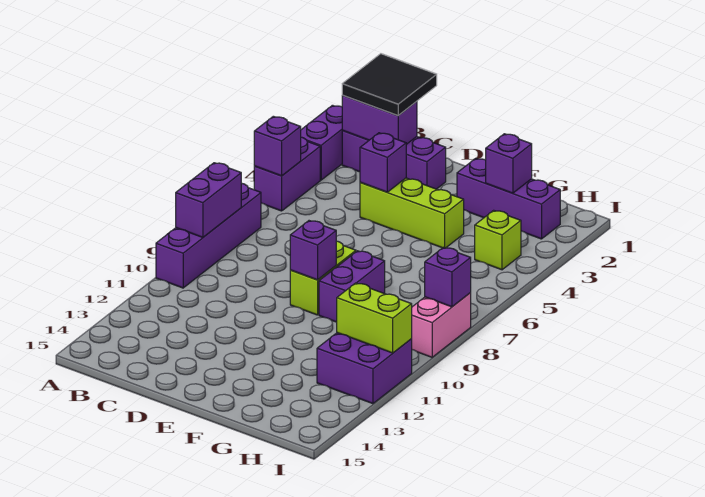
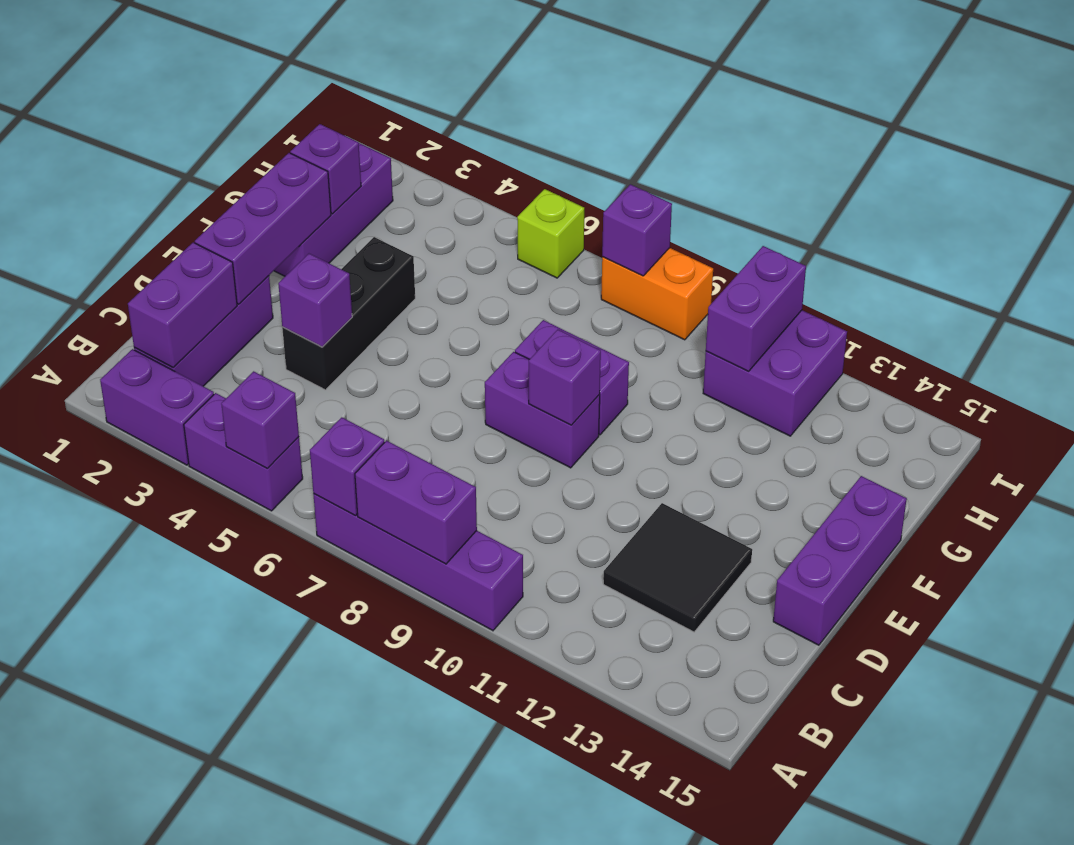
none -> purple 1x1 brick [310,417,385,516]
black 2x2 tile [342,54,437,116] -> black 2x2 tile moved to [603,503,752,632]
none -> purple 1x3 brick [195,153,331,304]
lime 1x3 brick [360,178,464,248] -> black 1x3 brick [282,237,415,390]
none -> purple 1x3 brick [773,476,907,645]
lime 1x2 brick [290,241,356,315] -> purple 1x2 brick [485,352,600,468]
lime 1x1 brick [475,210,521,270] -> lime 1x1 brick moved to [517,189,584,278]
lime 1x2 brick [337,283,412,353] -> purple 1x2 brick [706,246,806,371]
pink 1x2 brick [412,293,471,357] -> orange 1x2 brick [601,248,713,340]

